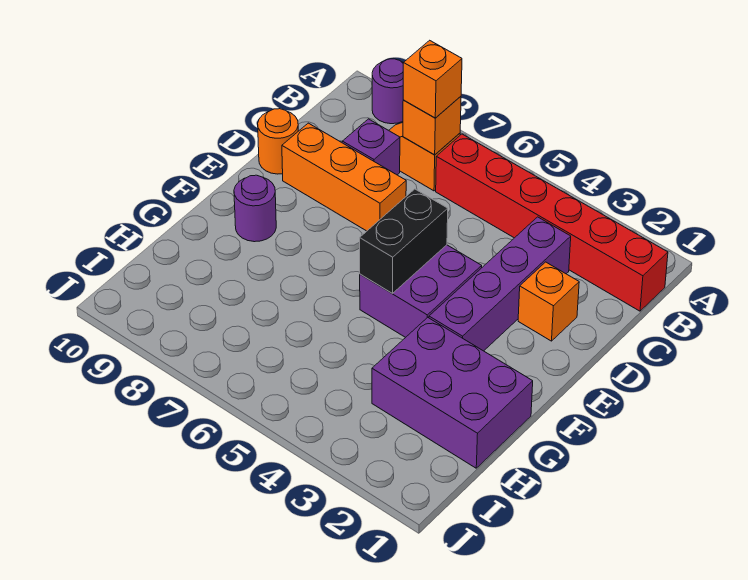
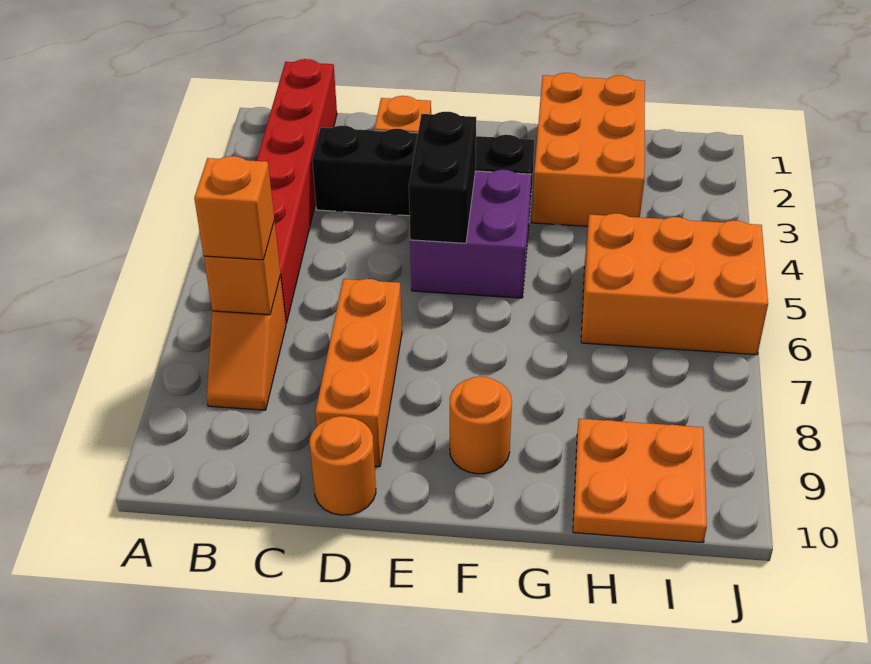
purple 1x1 round brick [372,59,403,124] -> none
purple 1x4 brick [429,217,571,351] -> black 1x4 brick [312,126,534,218]
purple 1x1 brick [342,119,400,175] -> none
black 1x2 brick [360,189,448,293] -> black 1x2 brick turned to [409,112,476,243]
purple 1x1 round brick [234,175,276,242] -> orange 1x1 round brick [450,376,512,474]
purple 2x3 brick [372,317,533,468] -> orange 2x3 brick [532,73,645,226]
none -> orange 2x3 brick [581,213,768,355]
none -> orange 2x2 plate [573,419,707,543]

